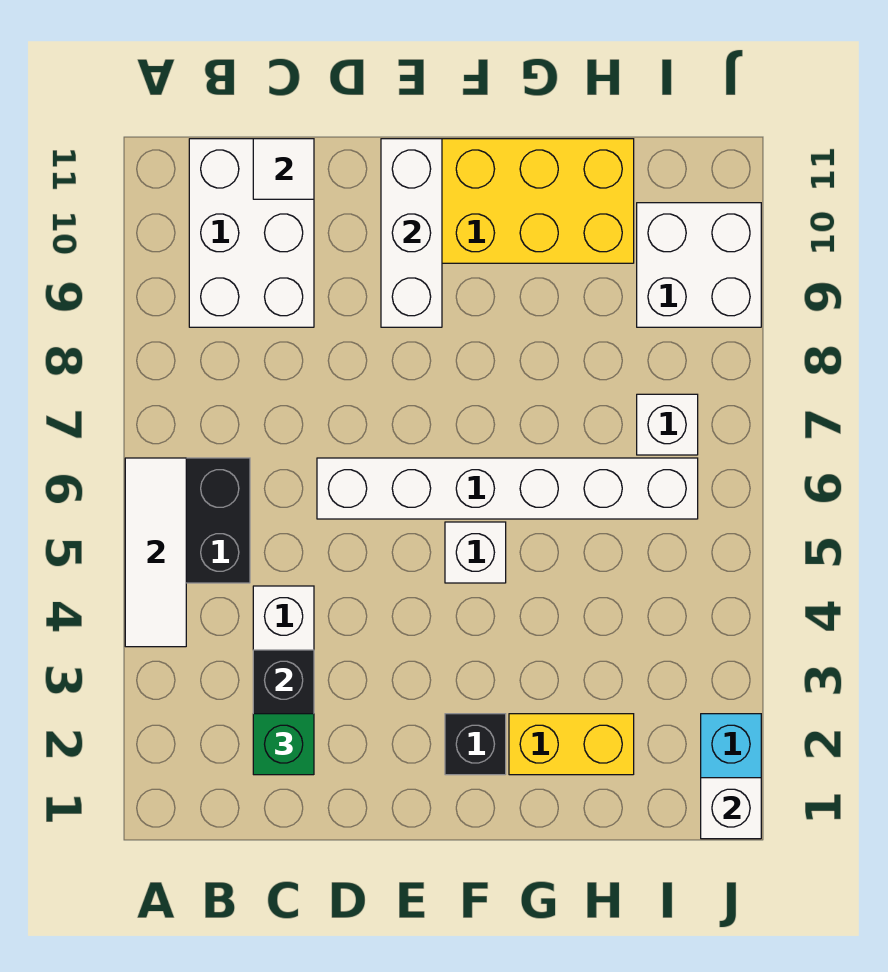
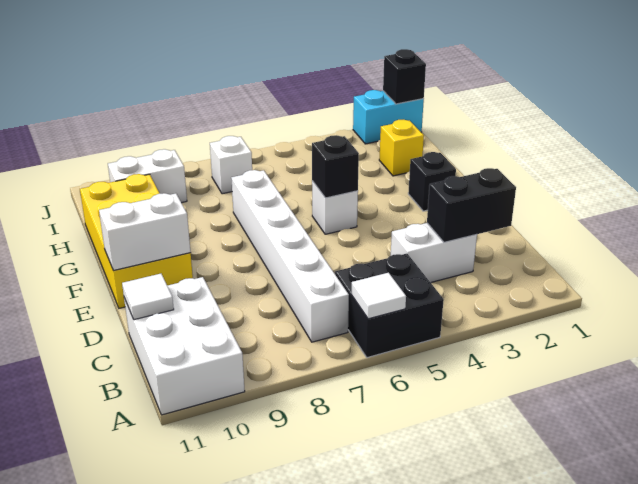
white 1x3 tile [125,458,186,647] -> white 1x1 tile [352,273,406,319]
white 2x3 brick [189,139,314,327] -> white 2x3 brick turned to [124,277,245,415]
green 1x1 brick [253,714,314,775] -> none
white 1x6 brick [317,458,698,519] -> white 1x6 brick moved to [231,170,349,342]
white 1x3 brick [381,139,442,327] -> white 1x2 brick [99,193,191,271]
none -> black 1x1 brick [312,135,359,198]
yellow 1x2 brick [509,714,634,775] -> yellow 1x1 brick [379,120,424,176]
white 2x2 brick [637,203,761,327] -> white 1x2 brick [108,149,187,203]
white 1x1 brick [701,778,761,839] -> black 1x1 brick [383,49,426,104]

